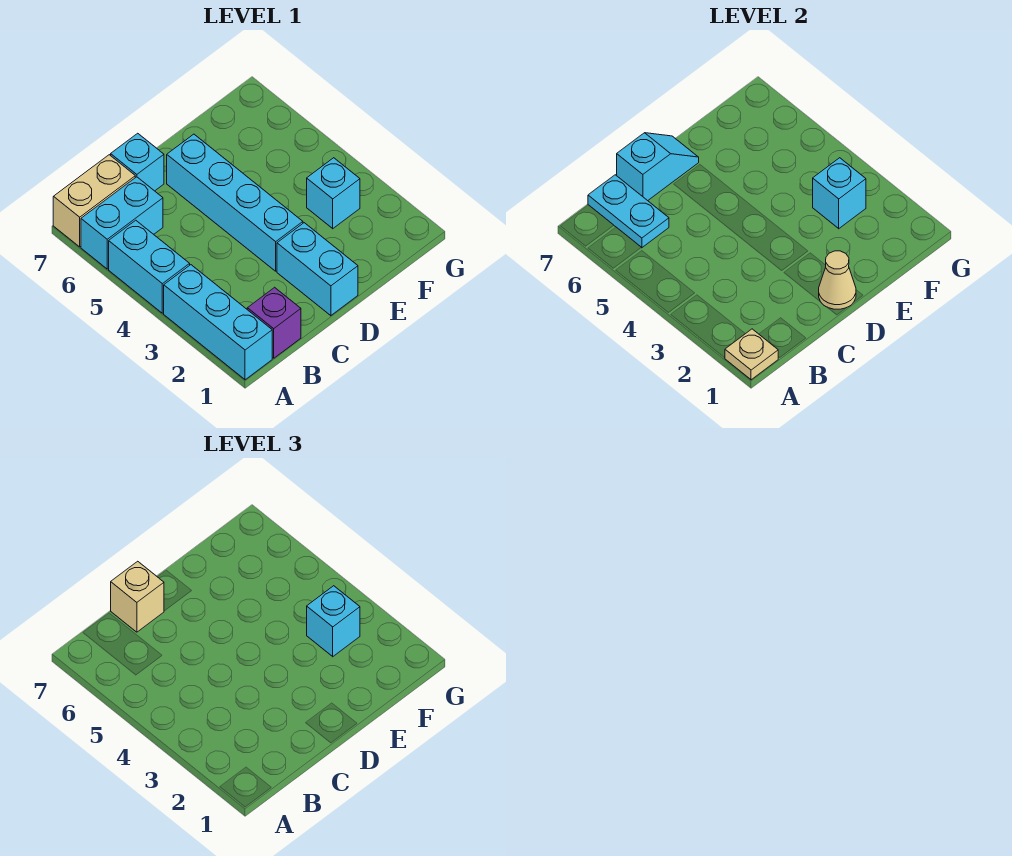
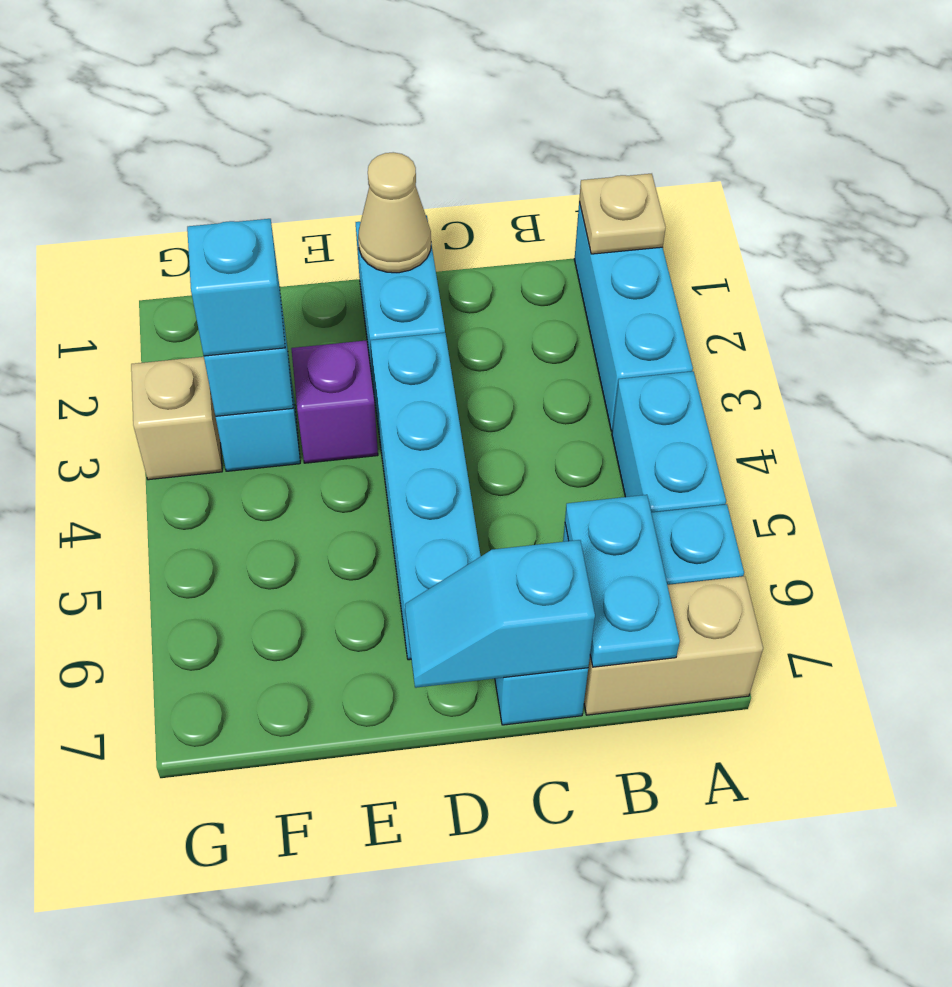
purple 1x1 brick [247,287,301,358] -> purple 1x1 brick moved to [291,341,378,463]
tan 1x1 brick [111,561,164,632] -> tan 1x1 brick moved to [131,357,222,480]

